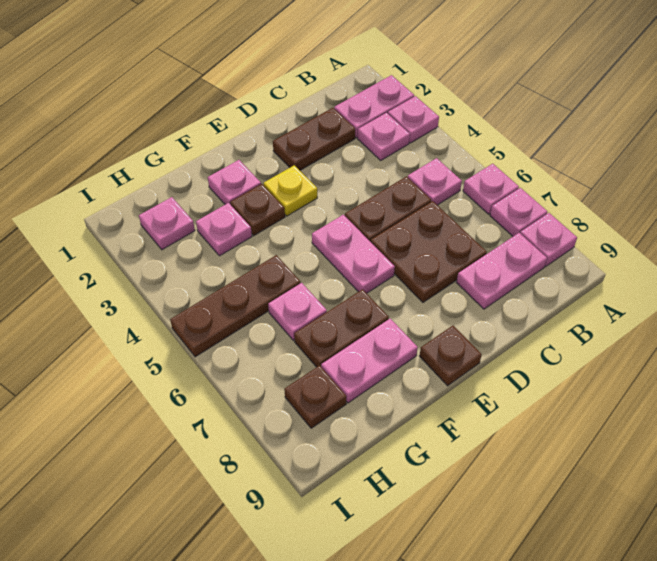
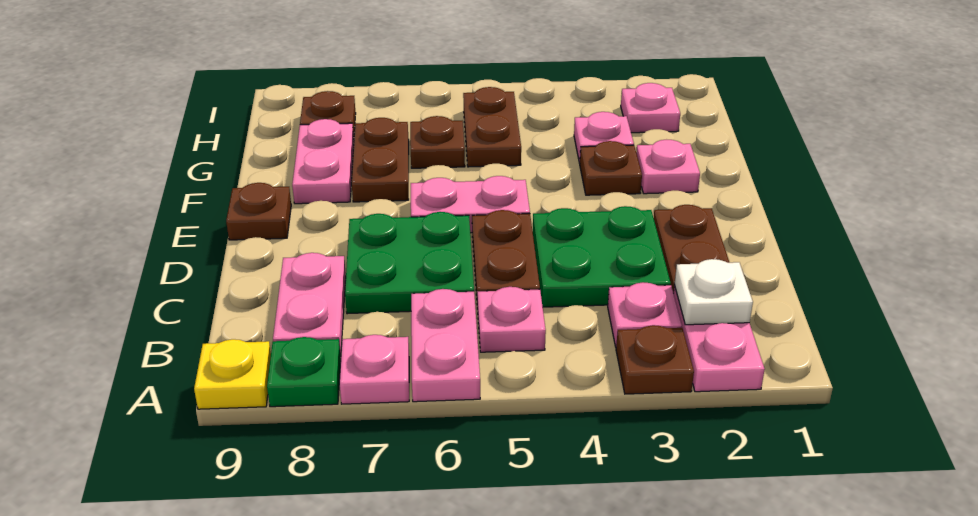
pink 1x1 plate [388,96,439,143] -> brown 1x1 plate [616,325,694,394]
pink 1x1 plate [463,164,519,214] -> pink 1x2 plate [411,289,480,402]
pink 1x1 plate [520,213,577,266] -> green 1x1 plate [267,337,341,407]
none -> white 1x1 plate [674,259,753,325]
none -> green 2x2 plate [533,206,671,307]
brown 2x2 plate [371,201,487,302] -> green 2x2 plate [345,212,474,314]
yellow 1x1 plate [264,165,317,216] -> yellow 1x1 plate moved to [194,339,271,409]
brown 1x3 plate [170,255,301,357] -> brown 1x2 plate [463,87,521,167]
pink 1x1 plate [268,283,327,341] -> brown 1x1 plate [410,116,465,168]

